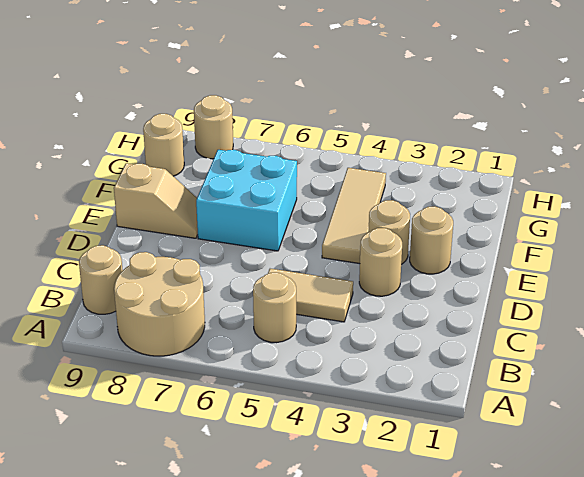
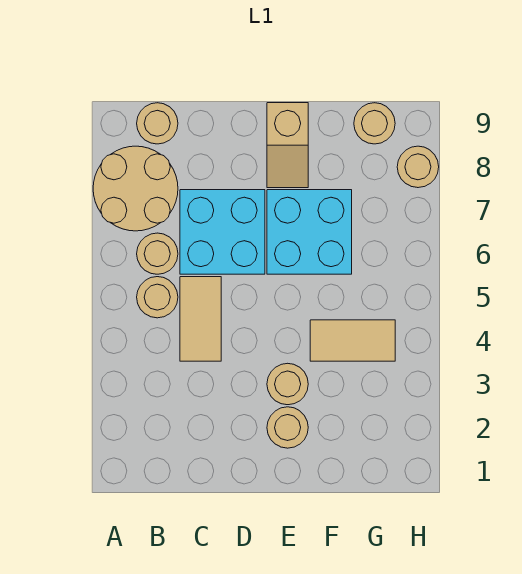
none -> cyan 2x2 brick [180,190,265,274]
tan 1x1 round brick [359,228,402,296] -> tan 1x1 round brick moved to [137,233,178,274]
tan 1x3 tile [322,168,386,264] -> tan 1x2 tile [310,320,395,361]

